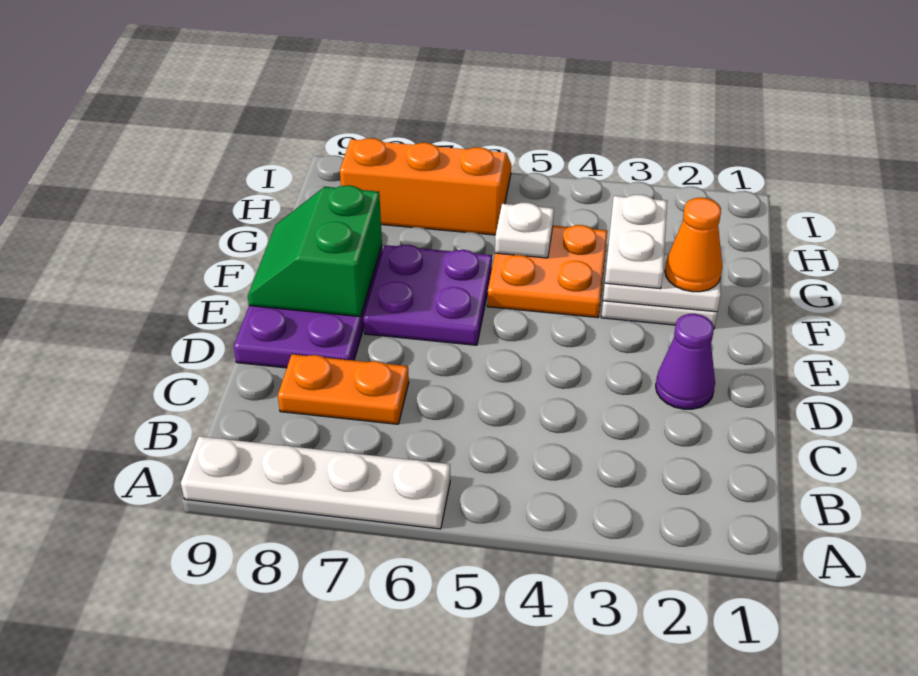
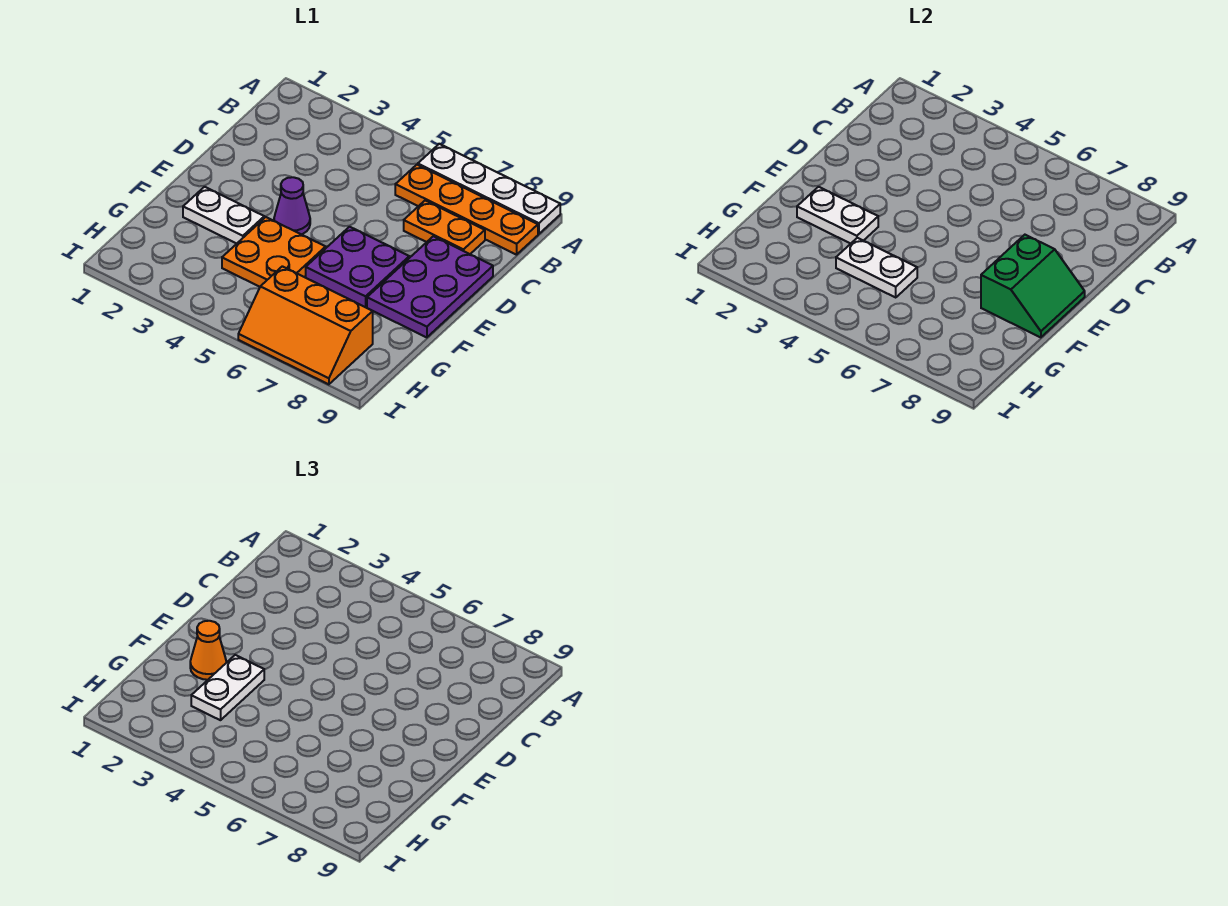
none -> orange 1x4 plate [395,165,538,255]
purple 1x1 cone [656,314,715,409] -> purple 1x1 cone moved to [274,177,310,234]
white 1x1 plate [495,203,554,258] -> white 1x2 plate [836,238,917,297]

